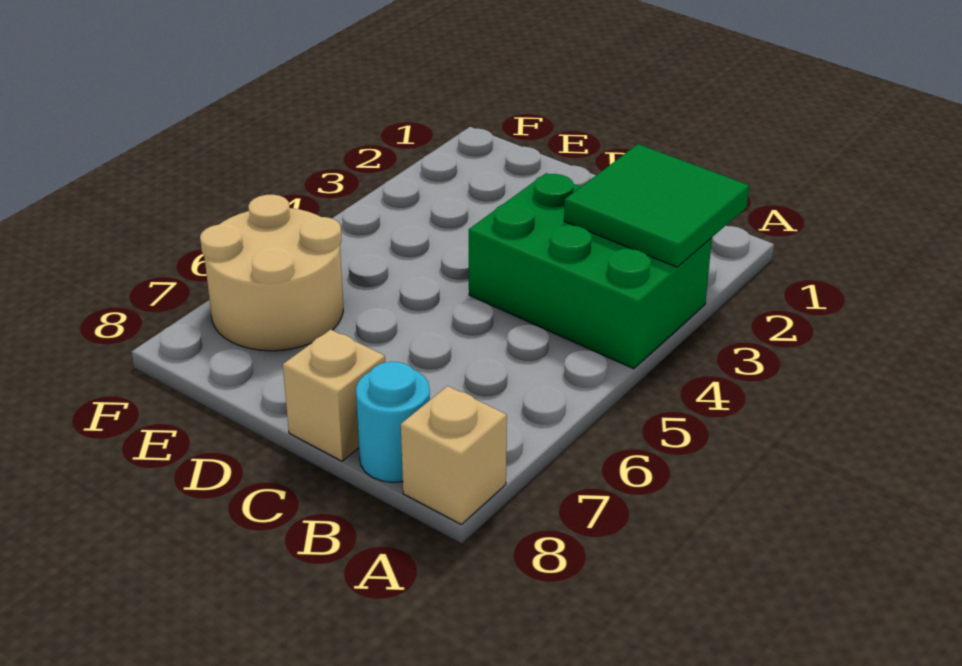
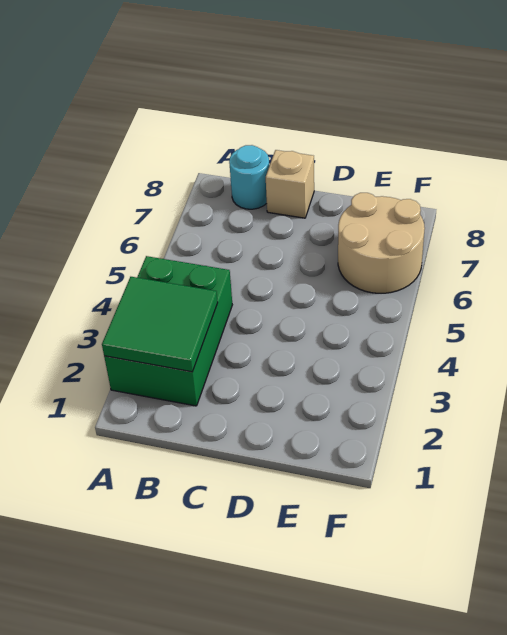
green 2x3 brick [469,173,712,369] -> green 2x3 brick turned to [104,256,232,406]
tan 1x1 brick [401,386,507,524] -> none

